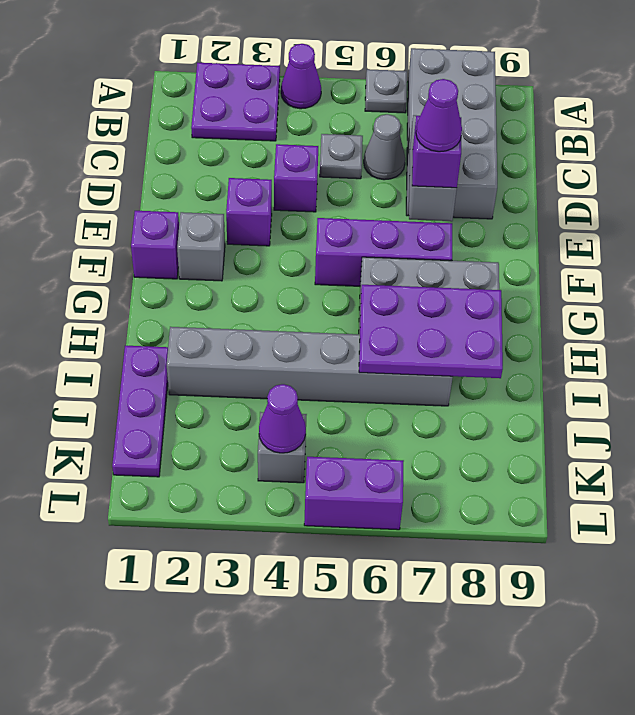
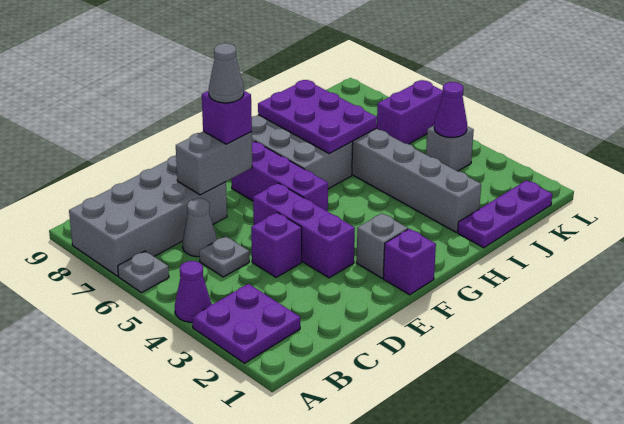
purple 1x1 brick [226,178,272,246] -> purple 1x3 brick [253,183,355,278]
purple 1x1 cone [416,79,462,152] -> grey 1x1 cone [209,43,244,103]
purple 1x2 brick [304,457,404,530] -> purple 1x2 brick turned to [377,80,443,144]

